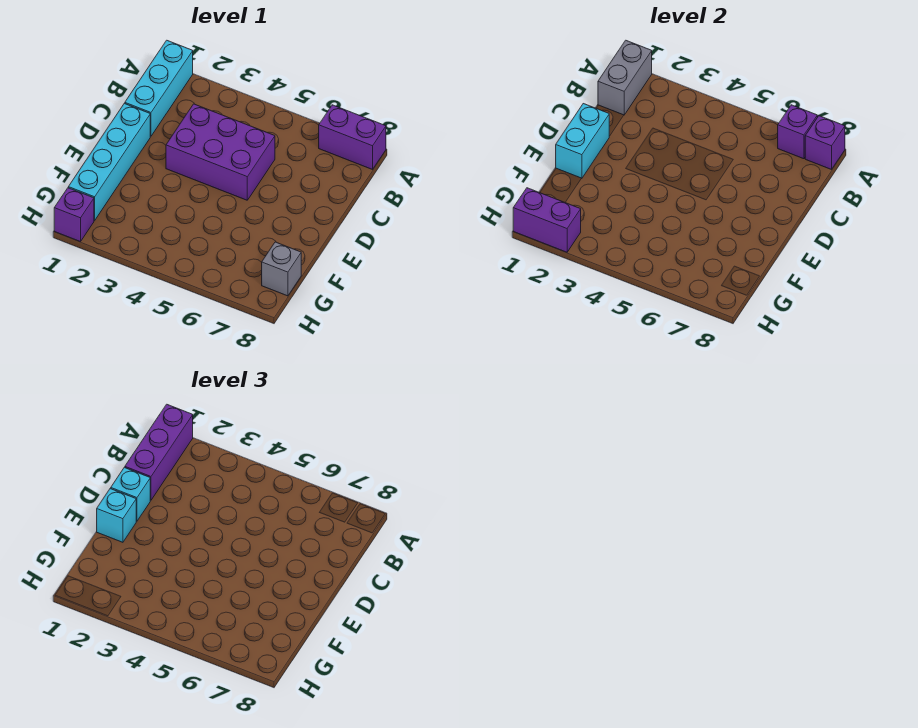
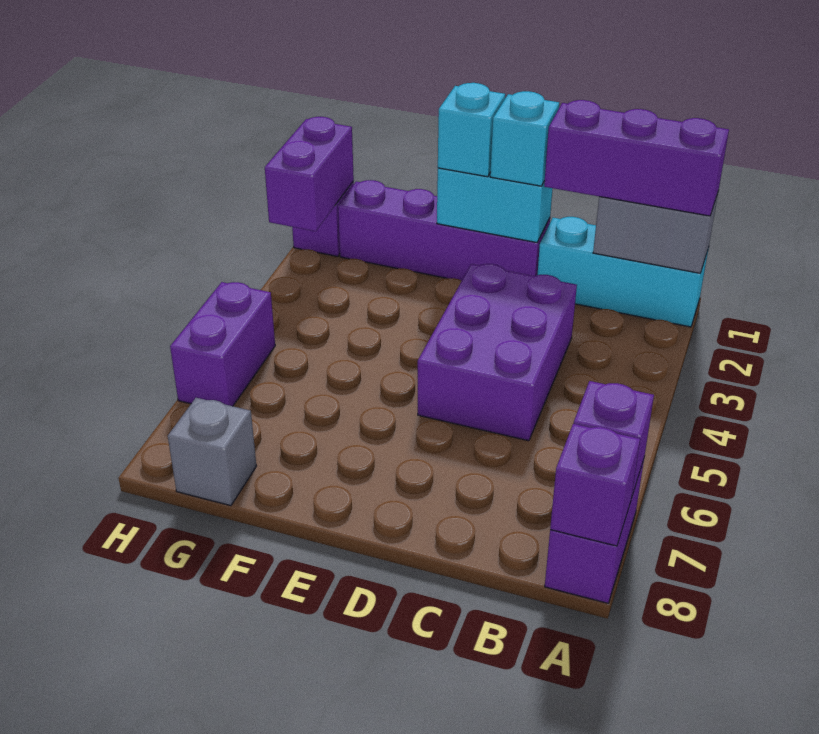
cyan 1x4 brick [68,104,150,220] -> purple 1x4 brick [338,180,550,281]
none -> purple 1x2 brick [170,282,275,406]

